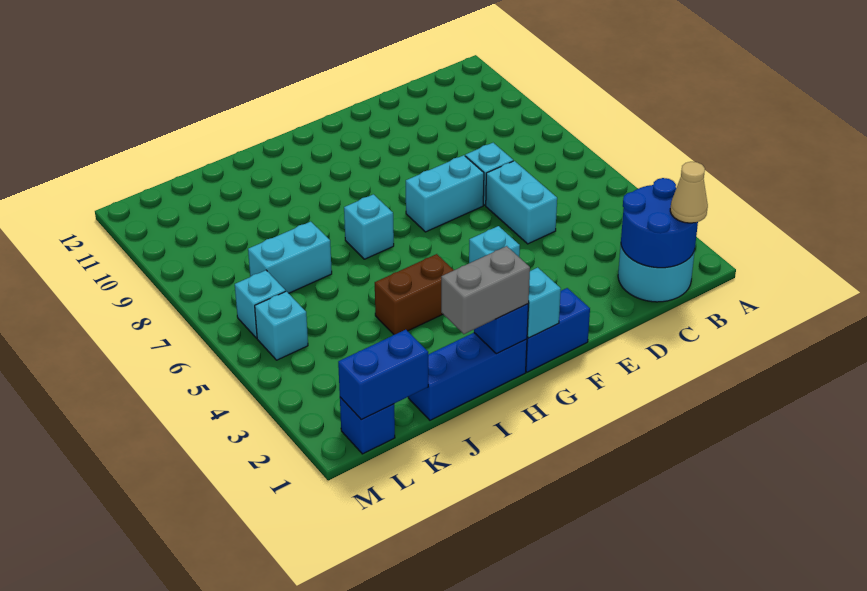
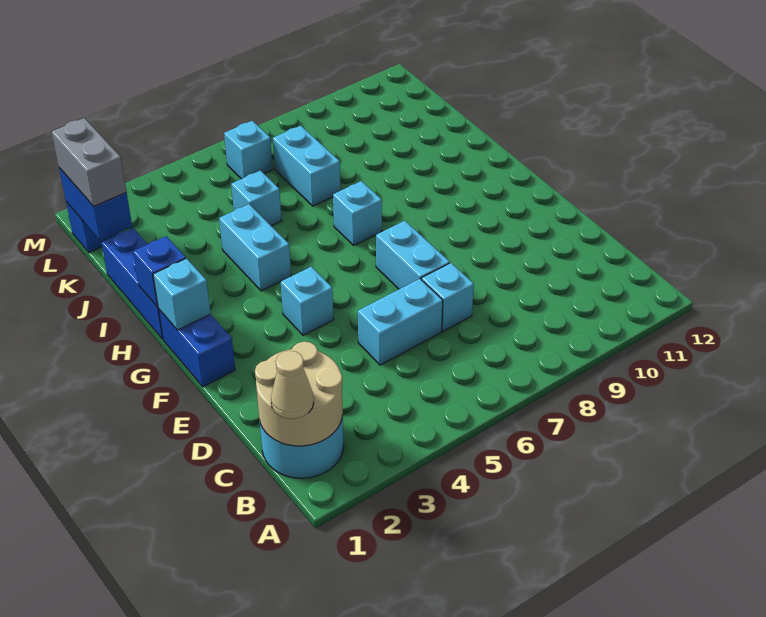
blue 2x2 round brick [621,178,698,268] -> tan 2x2 round brick [255,342,343,446]
grey 1x2 brick [441,246,530,334] -> grey 1x2 brick moved to [52,118,126,206]
brown 1x2 brick [375,254,454,335] -> cyan 1x2 brick [219,204,291,291]
cyan 1x1 brick [255,291,308,360] -> cyan 1x1 brick moved to [231,171,282,226]

